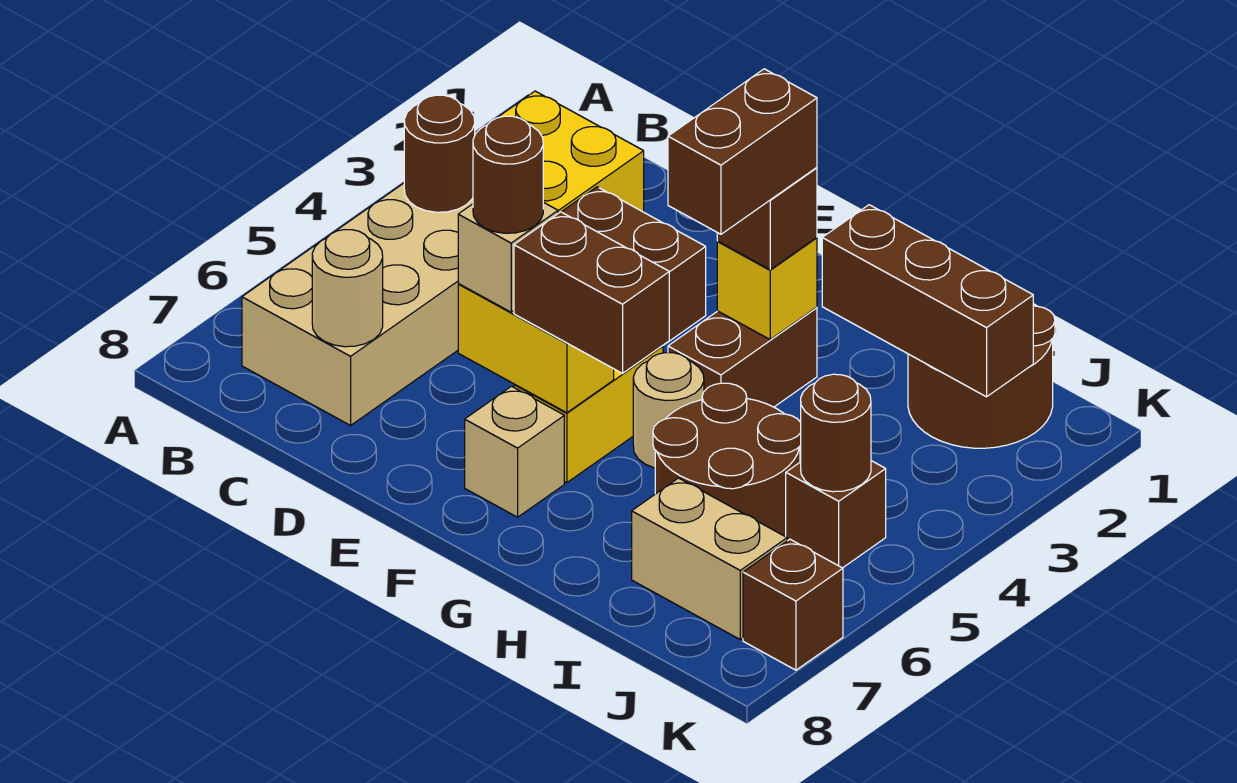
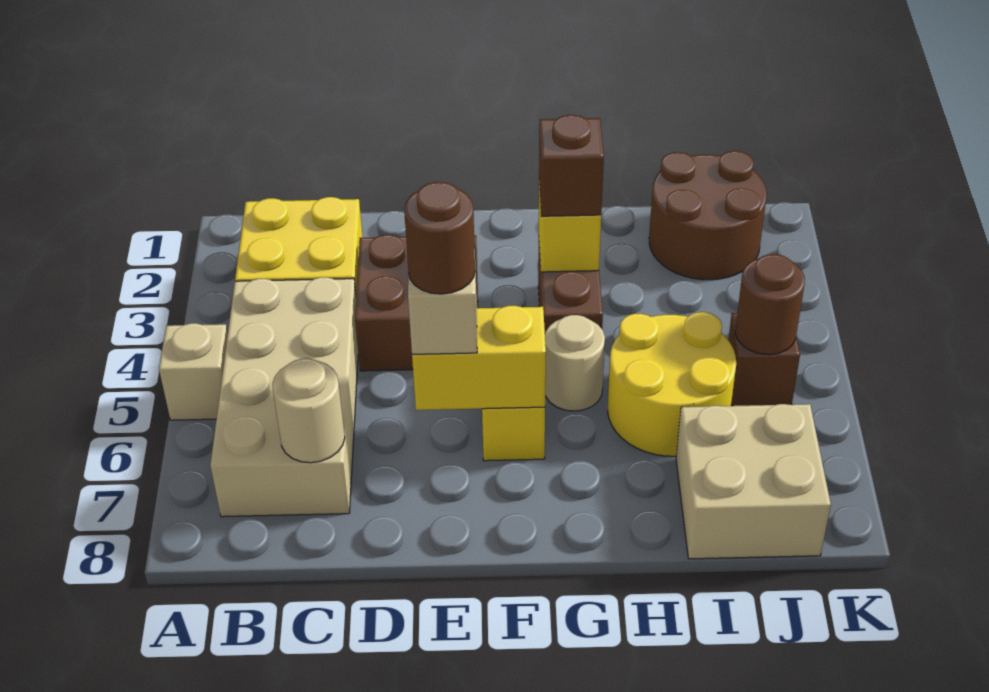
brown 1x1 round brick [404,95,475,212] -> none
brown 1x2 brick [514,212,669,373] -> none
tan 1x1 brick [465,386,564,517] -> tan 1x1 brick moved to [159,323,228,420]
brown 1x2 brick [668,69,817,234] -> none
brown 1x3 brick [822,205,1033,397] -> none
brown 2x2 round brick [653,383,801,537] -> yellow 2x2 round brick [608,312,736,456]
tan 1x2 brick [632,478,787,639] -> tan 2x2 brick [676,404,831,559]
brown 1x1 brick [743,539,843,670] -> none

